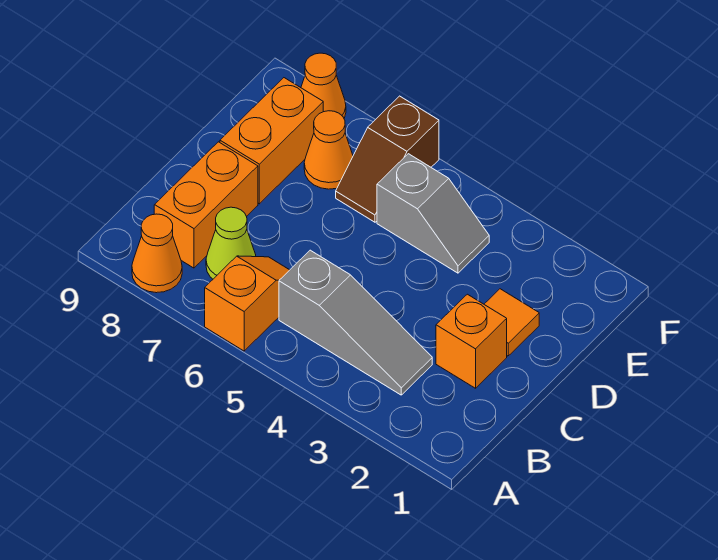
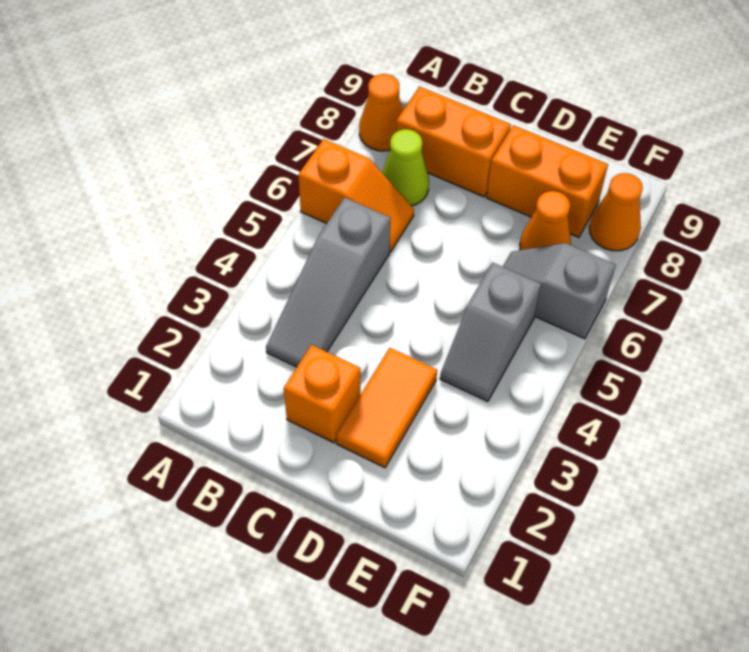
orange 1x1 tile [484,289,539,356] -> orange 1x2 tile [336,348,437,468]
brown 1x2 slope [336,96,439,222] -> grey 1x2 slope [503,243,616,339]

